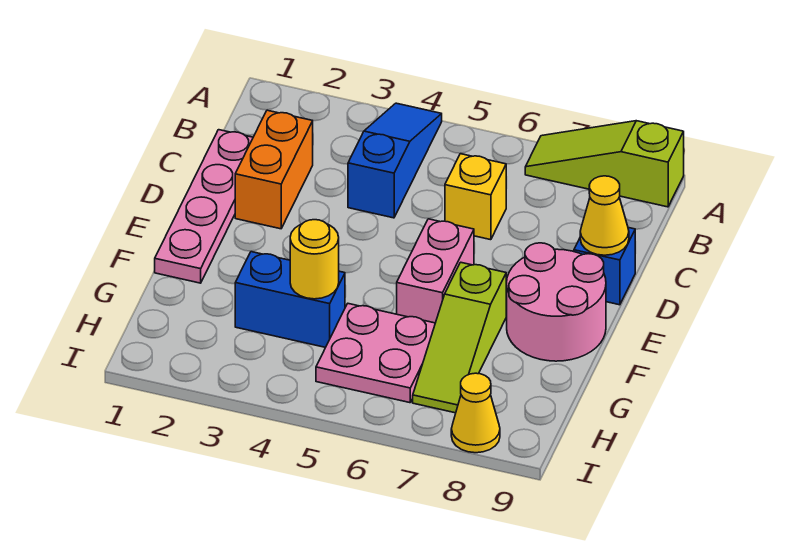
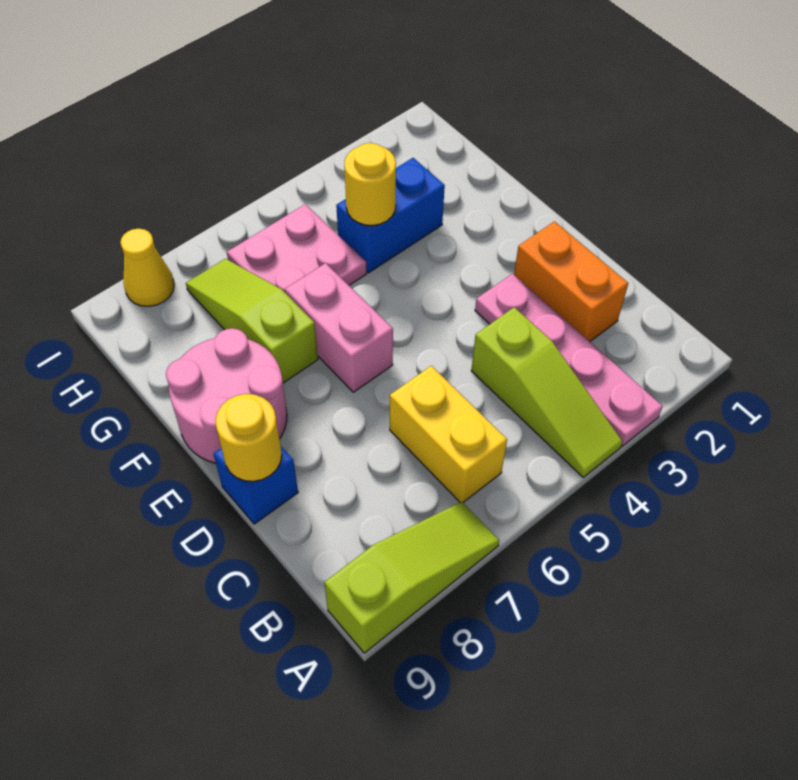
blue 1x3 slope [348,103,442,218] -> lime 1x3 slope [471,307,623,477]
pink 1x4 plate [155,130,253,283] -> pink 1x4 plate moved to [475,274,663,446]
yellow 1x1 brick [445,154,506,240] -> yellow 1x2 brick [390,366,507,502]
yellow 1x1 cone [580,176,629,255] -> yellow 1x1 round brick [215,394,282,481]

